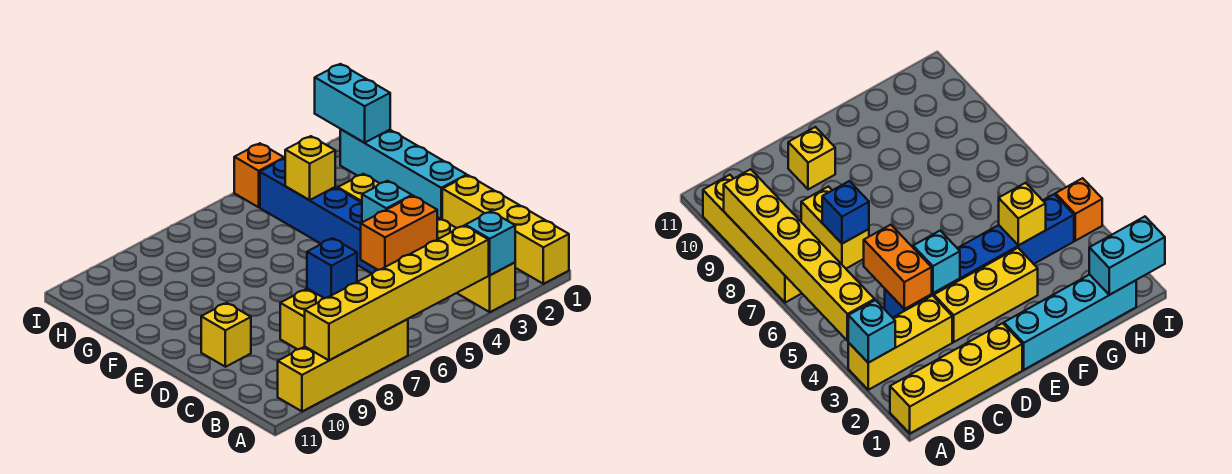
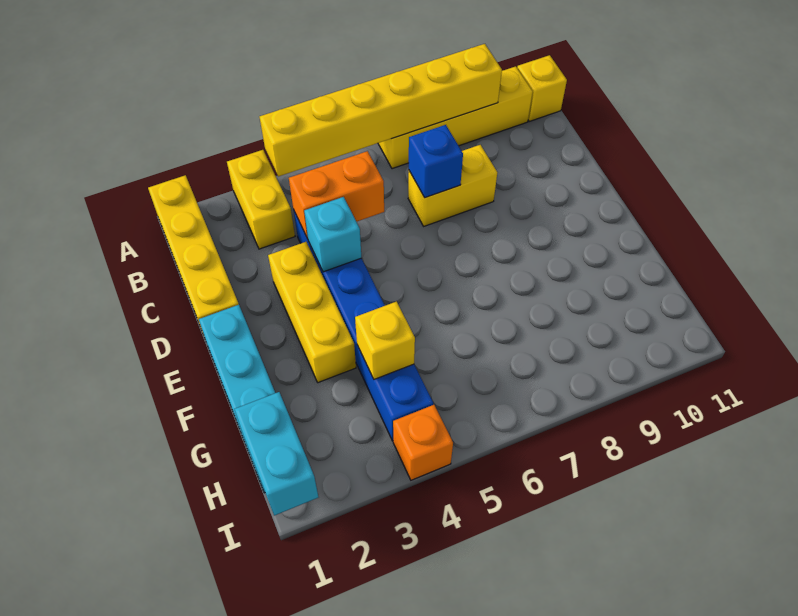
yellow 1x3 brick [437,219,515,312] -> yellow 1x2 brick [227,150,295,249]
cyan 1x1 brick [465,211,515,275] -> none
yellow 1x1 brick [201,303,251,367] -> yellow 1x1 brick moved to [517,55,567,121]

